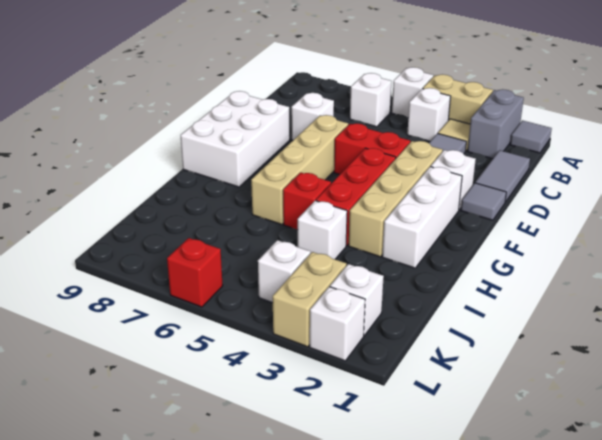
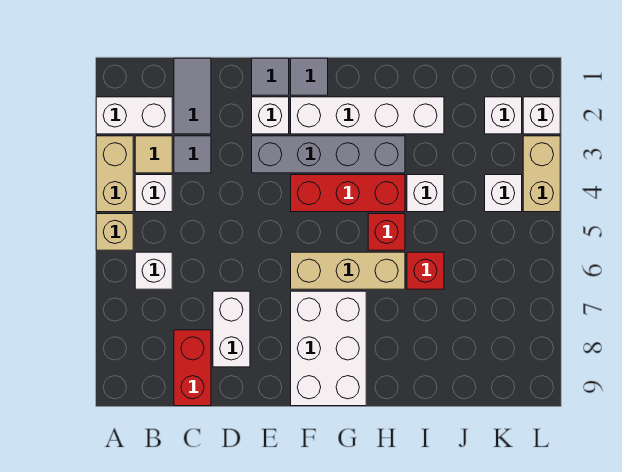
grey 1x1 tile [510,120,552,153] -> grey 1x1 tile moved to [291,58,328,95]
grey 1x2 brick [467,89,524,159] -> white 1x2 brick [96,97,172,134]
white 1x1 brick [392,67,433,118] -> tan 1x1 brick [96,214,133,250]
grey 1x2 tile [475,150,530,202] -> grey 1x2 tile turned to [174,58,211,134]
white 1x1 brick [291,93,334,140] -> white 1x2 brick [213,291,250,367]
tan 1x4 brick [349,141,443,257] -> grey 1x4 brick [252,136,405,173]
red 1x2 brick [334,123,410,175] -> red 1x2 brick moved to [174,330,211,406]
tan 1x4 brick [251,115,348,224] -> tan 1x3 brick [291,252,405,289]
white 2x3 brick [181,91,290,187] -> white 2x3 brick turned to [291,291,366,406]
white 1x3 brick [382,167,462,268] -> white 1x4 brick [291,97,444,134]
tan 1x2 brick [273,252,346,347] -> tan 1x2 brick turned to [523,136,560,212]
red 1x1 brick [167,238,223,307] -> red 1x1 brick moved to [407,252,444,289]

